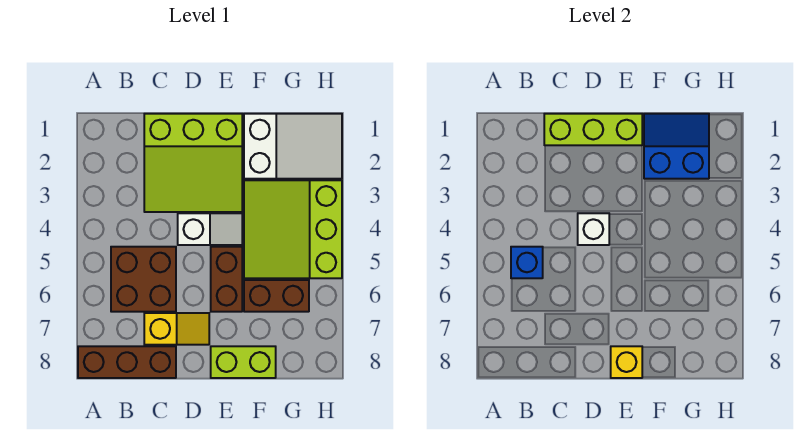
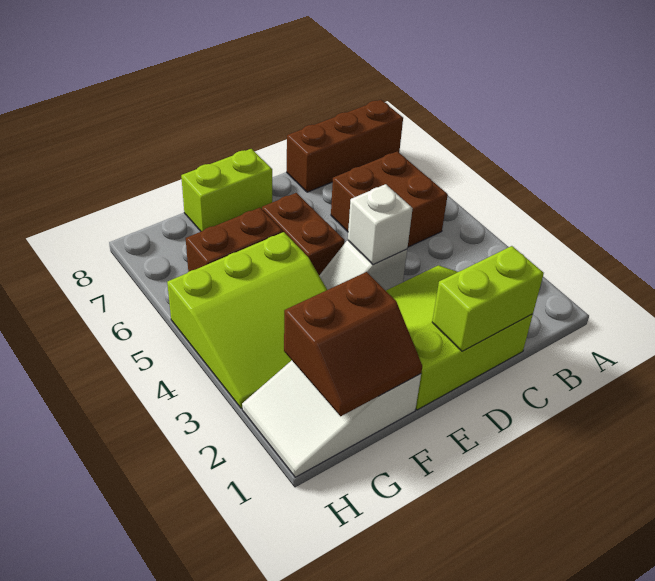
blue 1x1 brick [511,247,543,278] -> none
lime 1x3 brick [544,114,642,145] -> lime 1x2 brick [432,246,544,351]
yellow 1x2 slope [144,313,209,345] -> none
yellow 1x1 brick [611,346,642,378] -> none
blue 2x2 slope [644,114,709,179] -> brown 2x2 slope [284,272,422,416]
lime 3x3 slope [244,180,342,278] -> lime 3x3 slope turned to [167,232,327,409]

